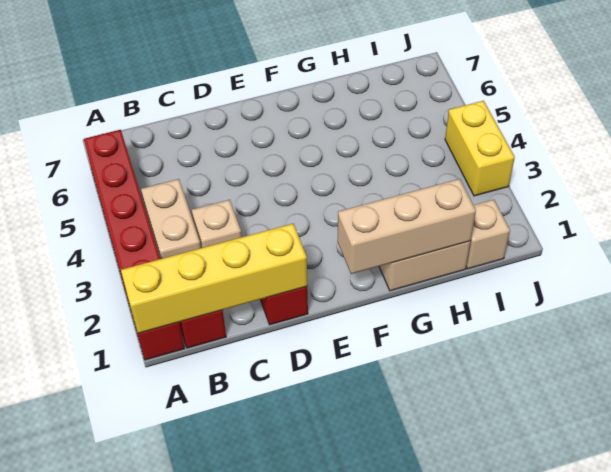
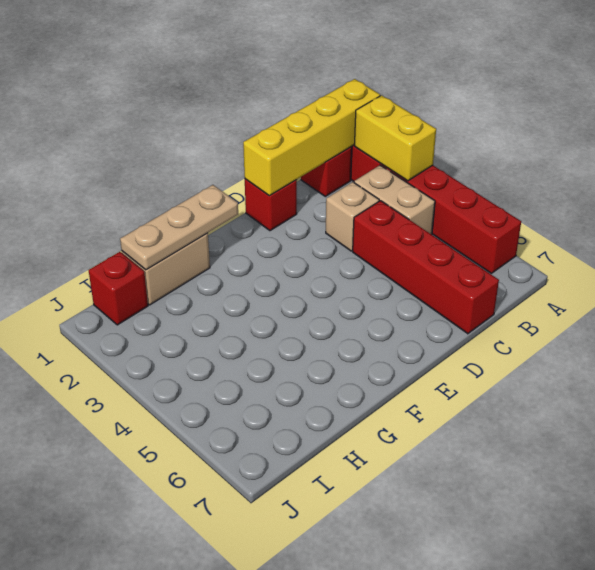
none -> red 1x4 brick [353,201,499,334]
tan 1x3 brick [338,179,476,274] -> tan 1x3 plate [120,185,238,270]
tan 1x1 brick [466,200,510,269] -> red 1x1 brick [89,252,148,325]
yellow 1x2 brick [445,101,515,196] -> yellow 1x2 brick moved to [354,95,436,181]

